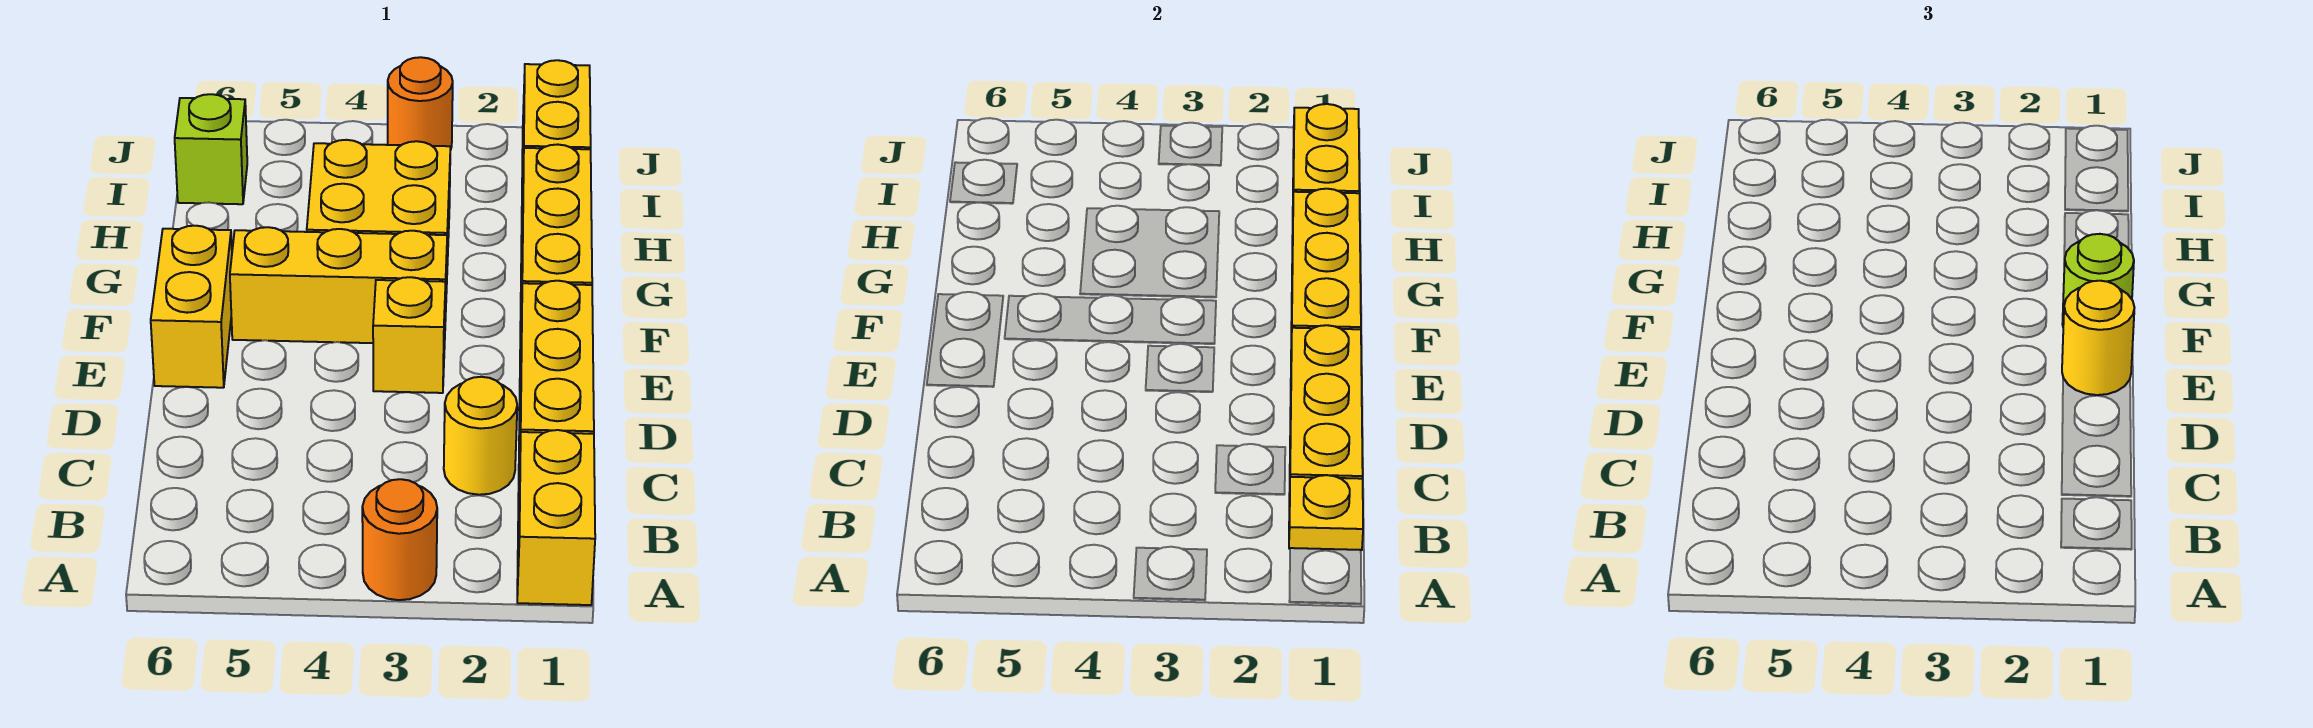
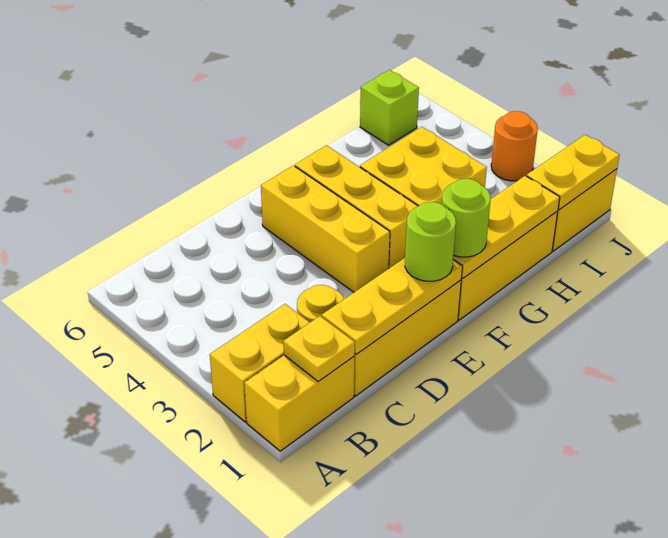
orange 1x1 round brick [362,479,437,600] -> none
yellow 1x1 round brick [2062,281,2134,395] -> lime 1x1 round brick [405,202,456,281]
yellow 1x1 brick [373,277,446,393] -> yellow 1x3 brick [261,166,390,292]
yellow 1x2 brick [151,226,232,388] -> yellow 1x2 brick moved to [210,304,310,422]

